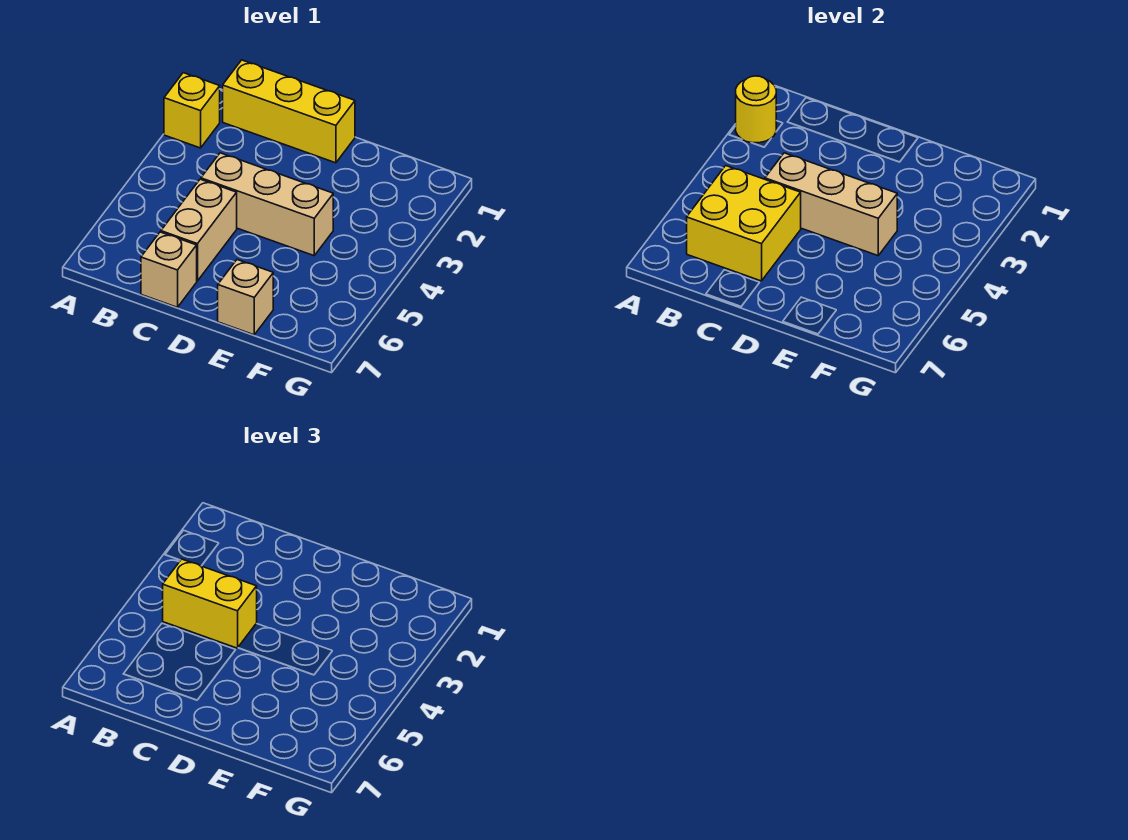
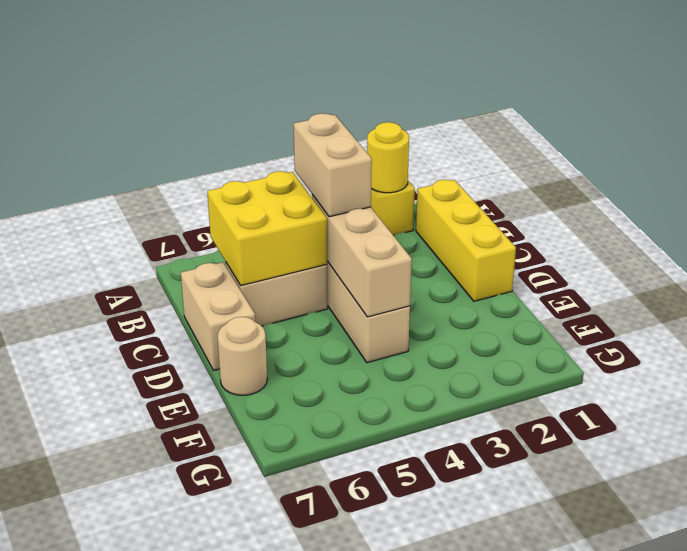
yellow 1x2 brick [163,559,257,648] -> tan 1x2 brick [294,113,372,217]
tan 1x1 brick [141,232,197,307] -> tan 1x2 brick [181,262,255,370]
tan 1x1 brick [218,260,273,335] -> tan 1x1 round brick [218,317,267,395]

